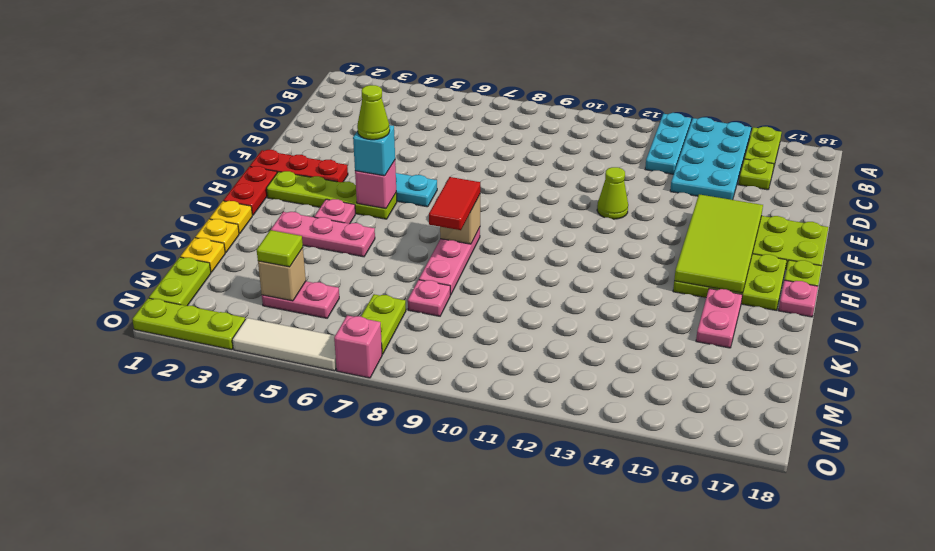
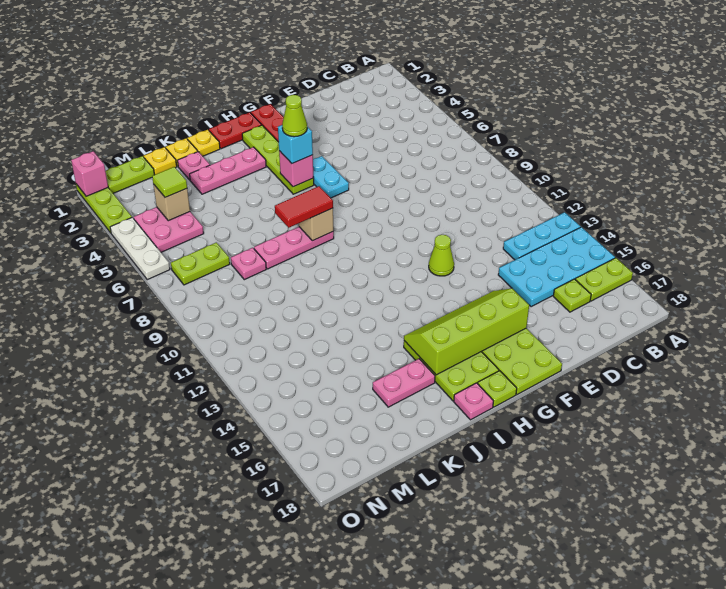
lime 2x4 tile [674,194,763,293] -> lime 2x4 slope [404,289,529,375]
pink 1x1 plate [314,199,355,224] -> pink 1x1 plate moved to [178,152,210,180]
pink 1x3 plate [271,212,375,257] -> pink 1x3 plate turned to [190,147,266,194]
pink 1x2 plate [262,281,339,318] -> pink 2x2 plate [134,207,204,252]
white 1x3 tile [232,318,336,371] -> white 1x3 plate [110,217,170,280]
pink 1x1 brick [334,315,382,378] -> pink 1x1 brick moved to [71,151,108,196]

